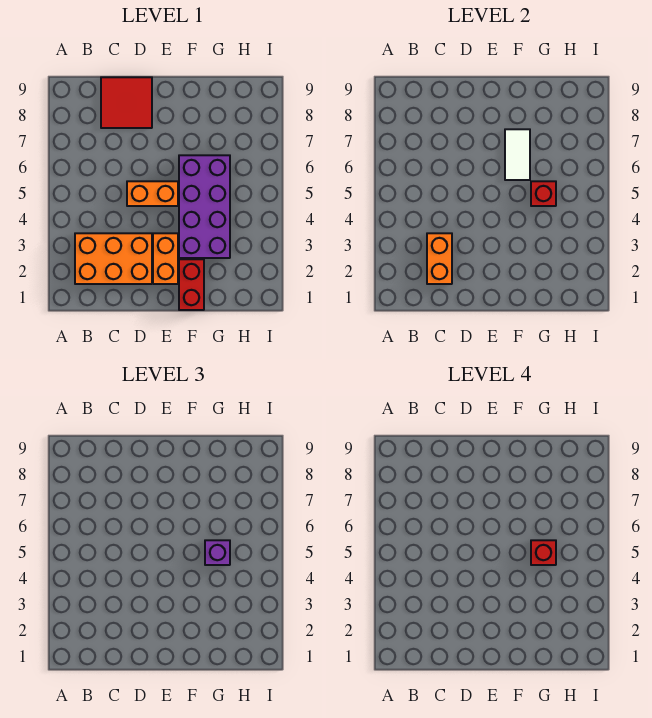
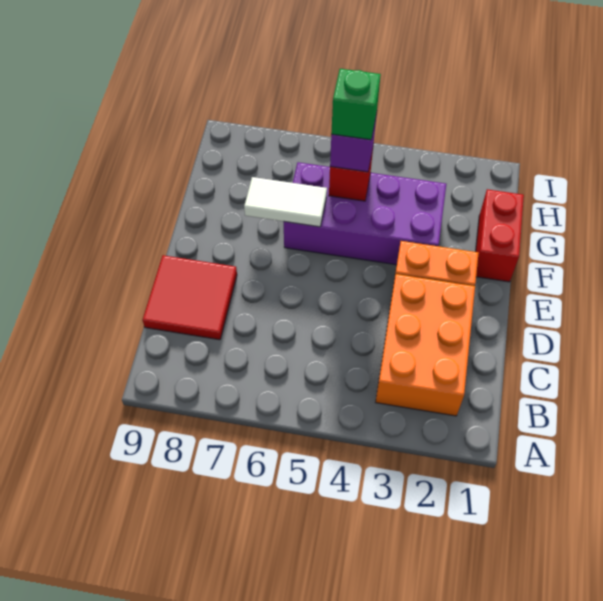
orange 1x2 brick [427,233,452,284] -> none
orange 1x2 brick [127,181,178,206] -> none
red 1x2 brick [179,259,204,310] -> red 1x2 brick turned to [476,189,524,282]
red 1x1 brick [531,540,556,565] -> green 1x1 brick [331,69,381,140]

